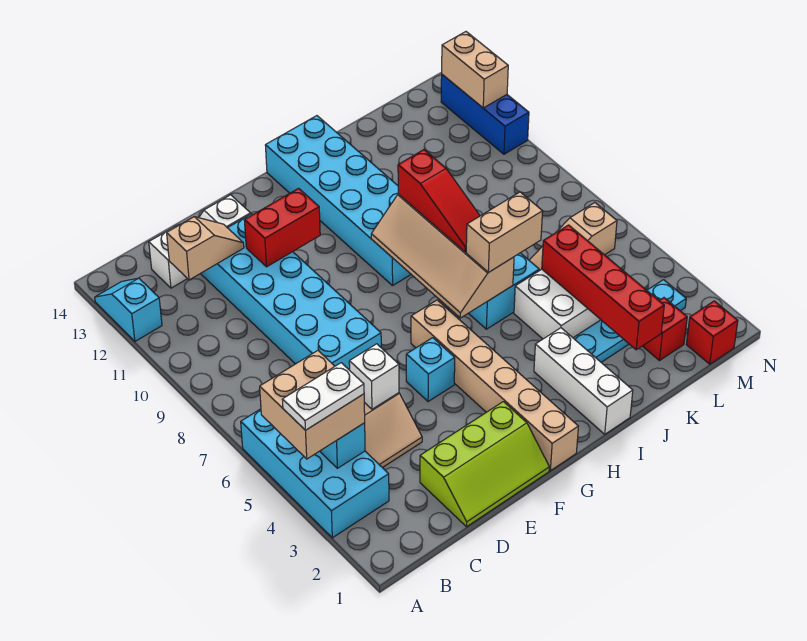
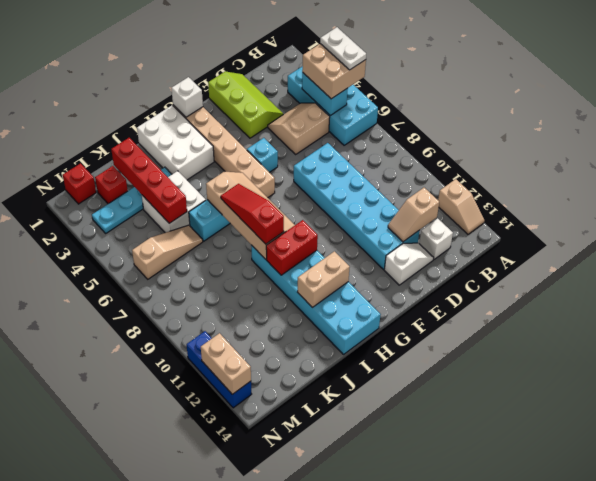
white 1x2 plate [282,363,364,430] -> white 1x2 plate turned to [320,27,366,70]
cyan 1x2 slope [95,278,162,341] -> tan 1x2 slope [438,179,484,234]
lime 2x3 slope [420,402,549,527] -> lime 2x3 slope turned to [208,71,283,138]
white 1x1 brick [349,344,399,409] -> white 1x1 brick moved to [171,77,203,117]
red 1x2 brick [244,188,320,267] -> red 1x2 brick moved to [266,220,318,275]
white 1x3 brick [534,328,633,434] -> white 2x3 brick [137,105,214,180]
tan 1x2 brick [466,192,543,273] -> tan 1x2 brick moved to [298,251,350,308]

